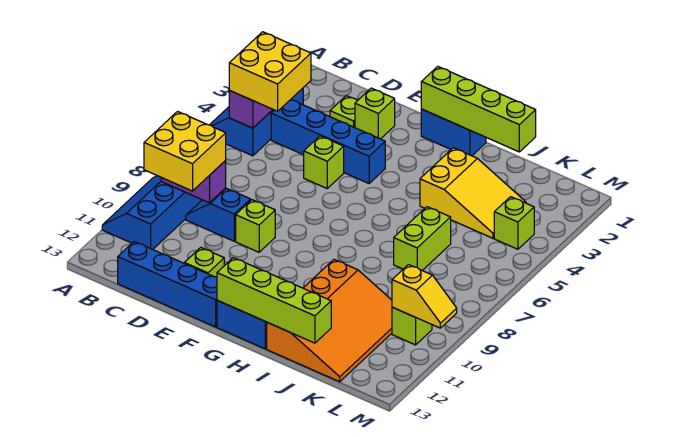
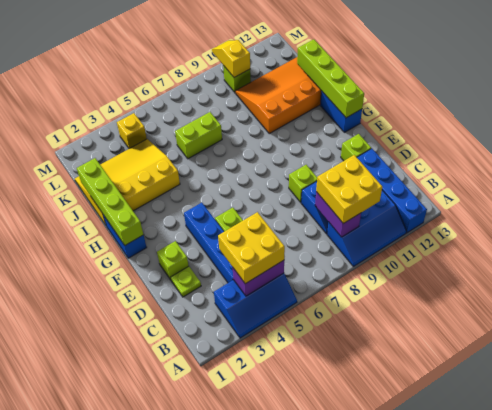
blue 1x4 brick [118,242,217,327] -> blue 1x4 brick moved to [357,149,427,233]
yellow 2x3 slope [420,148,526,238] -> yellow 3x4 slope [75,139,180,225]
lime 1x1 brick [494,197,534,249] -> yellow 1x1 brick [117,113,147,149]

